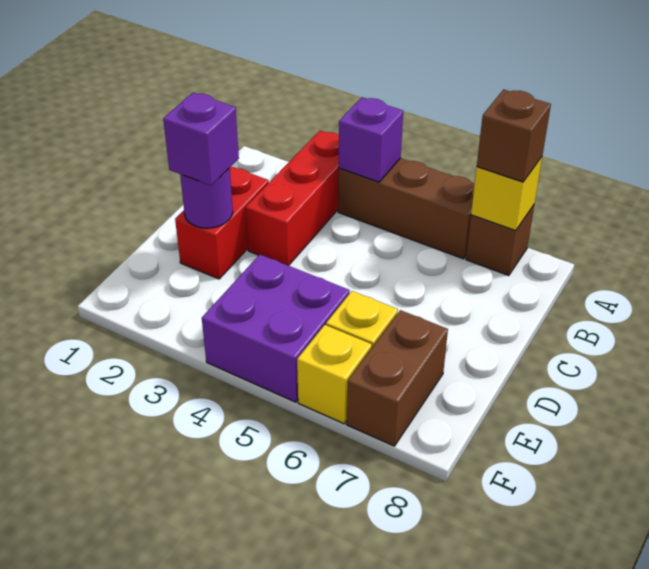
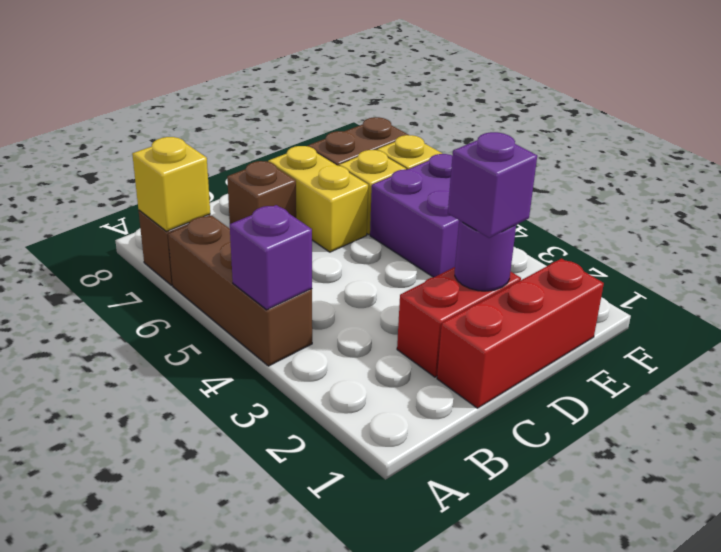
red 1x3 brick [245,131,339,266] -> red 1x3 brick moved to [437,259,604,408]
brown 1x1 brick [477,89,551,182] -> brown 1x1 brick moved to [227,161,296,224]
none -> yellow 1x2 brick [268,146,368,252]

